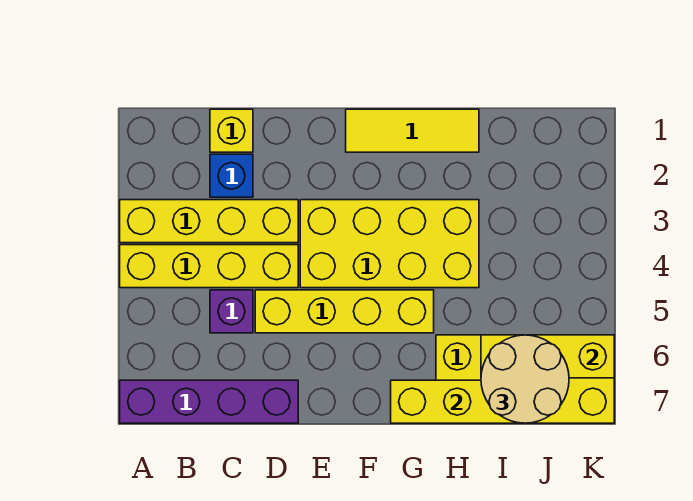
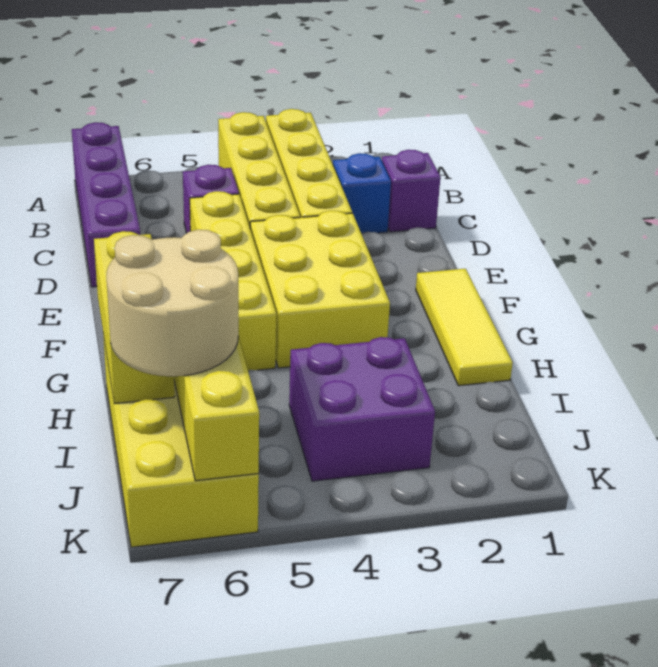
yellow 1x1 brick [210,109,253,152] -> purple 1x1 brick [382,150,440,232]
yellow 2x4 brick [300,200,479,288] -> yellow 2x3 brick [250,211,390,368]
none -> purple 2x2 brick [289,337,435,481]

